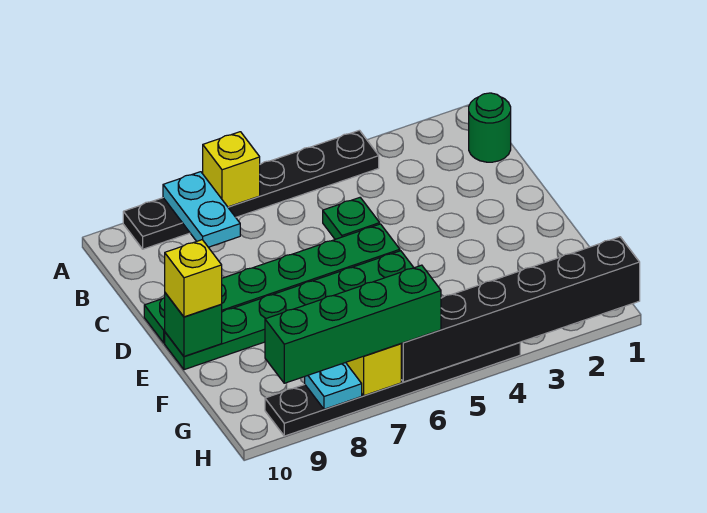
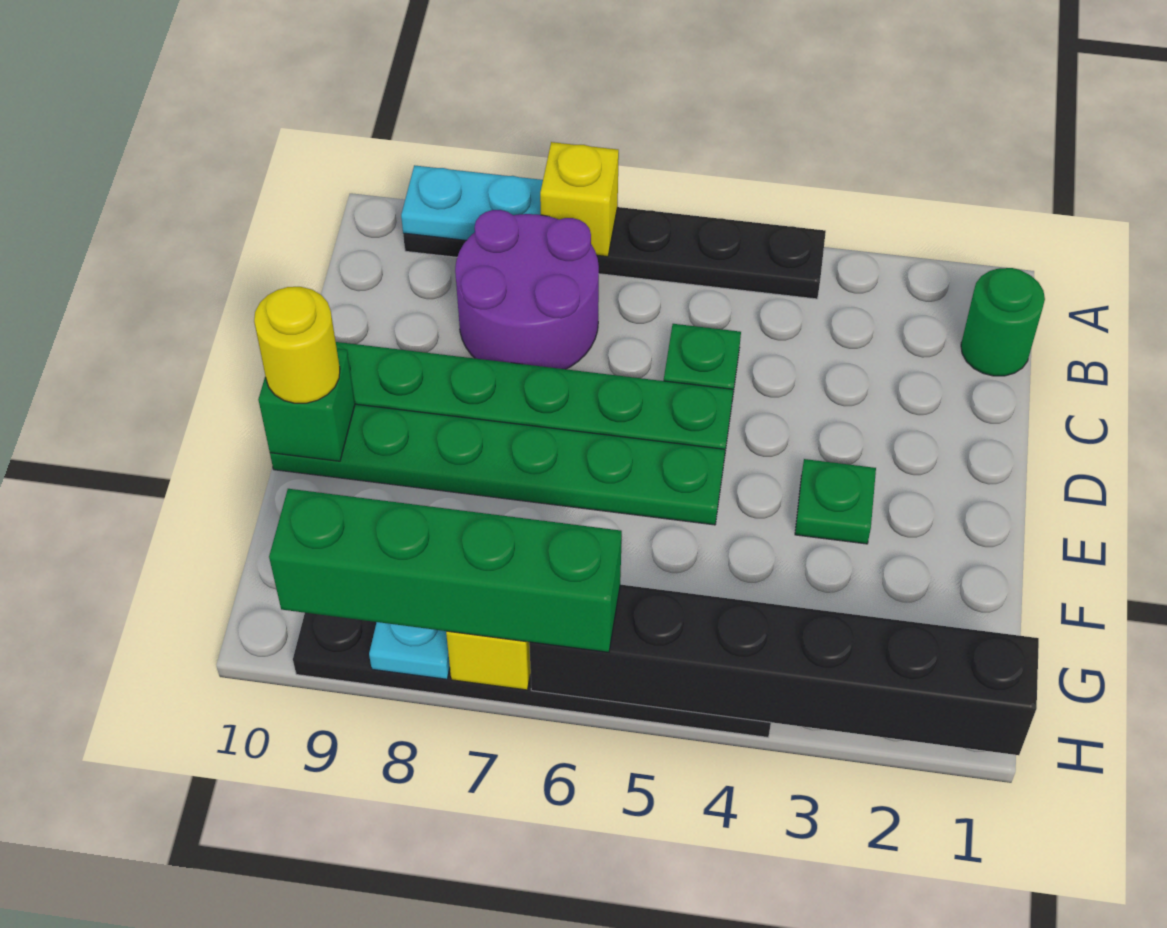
cyan 1x2 plate [163,172,240,247] -> cyan 1x2 plate turned to [401,165,543,240]
none -> purple 2x2 round brick [455,210,599,369]
none -> green 1x1 plate [795,459,876,544]
yellow 1x1 brick [165,240,222,317] -> yellow 1x1 round brick [254,287,340,403]

